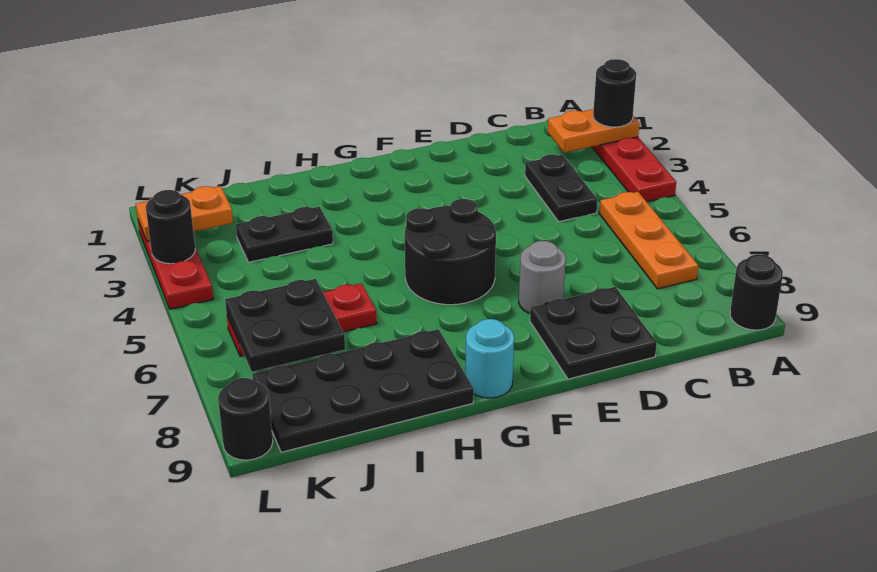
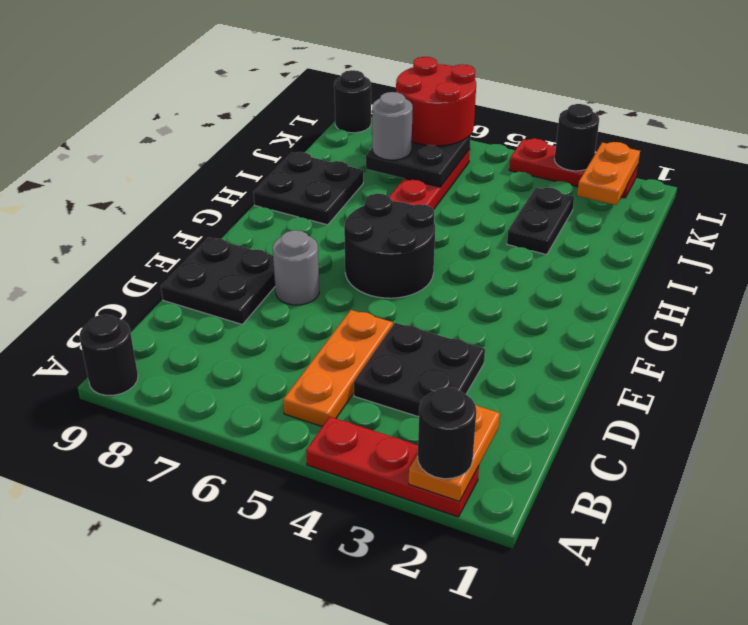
orange 1x3 plate [599,192,699,289] -> orange 1x3 plate turned to [283,310,393,427]
black 1x2 plate [525,155,598,222] -> black 2x2 plate [354,323,485,417]
cyan 1x1 round brick [465,319,514,398] -> none
black 2x4 plate [252,329,474,452] -> black 2x2 plate [253,152,363,225]
none -> grey 1x1 round brick [372,92,413,160]
none -> red 2x2 round brick [396,57,476,146]

